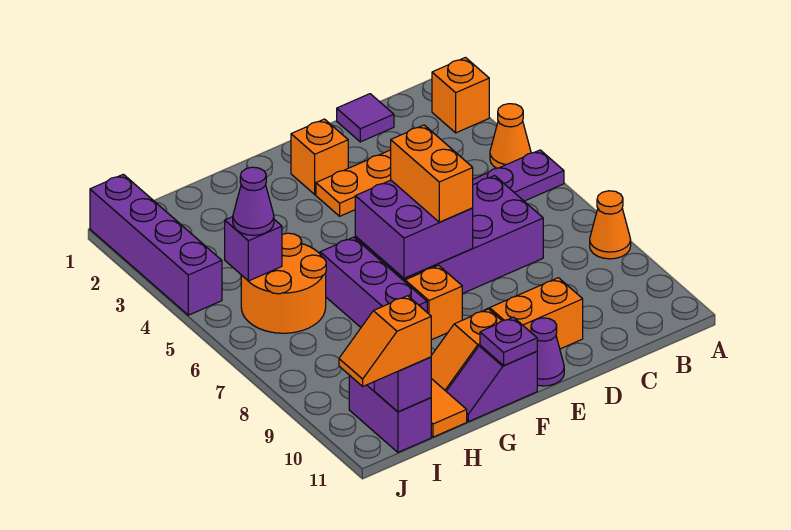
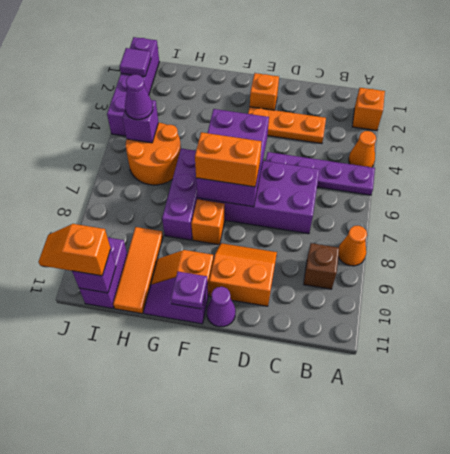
none -> brown 1x1 brick [304,243,339,289]
purple 1x1 tile [337,94,394,142] -> purple 1x1 tile moved to [120,48,151,77]
purple 2x2 brick [355,180,473,278] -> purple 2x3 brick [196,109,269,207]
orange 1x2 brick [391,125,473,222] -> orange 1x2 brick turned to [195,132,261,187]

